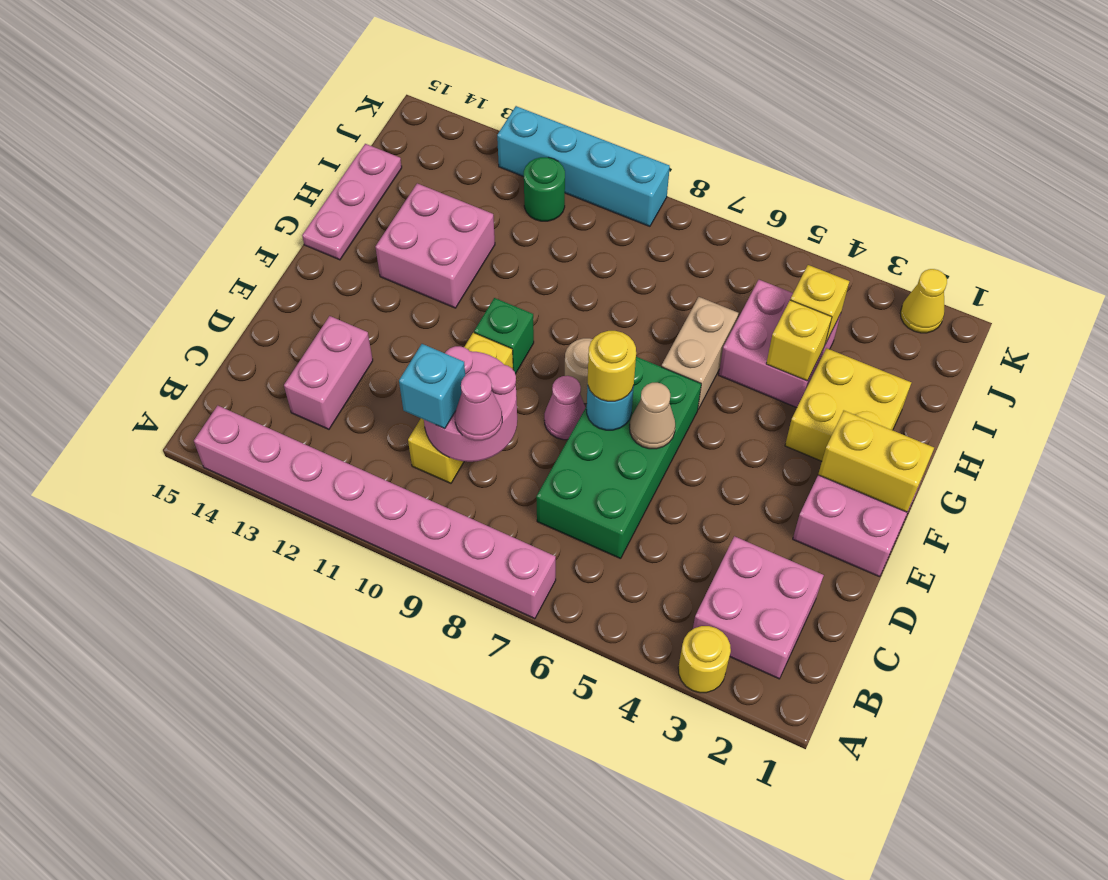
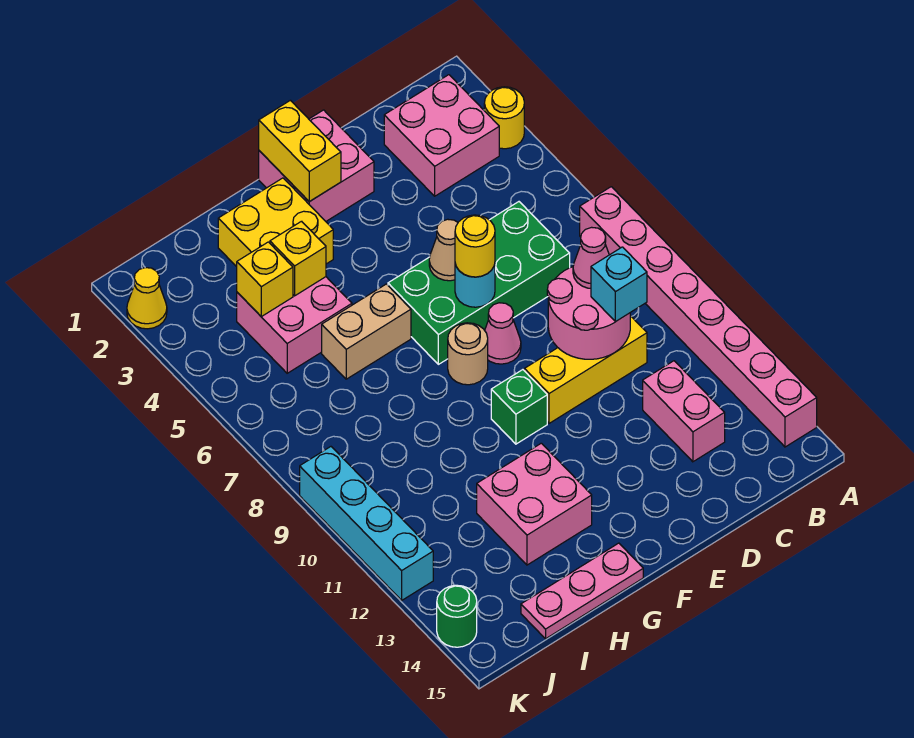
pink 1x2 brick [284,316,373,429] -> pink 1x2 brick turned to [643,361,725,462]
green 1x1 round brick [524,157,565,221] -> green 1x1 round brick moved to [437,585,477,647]

